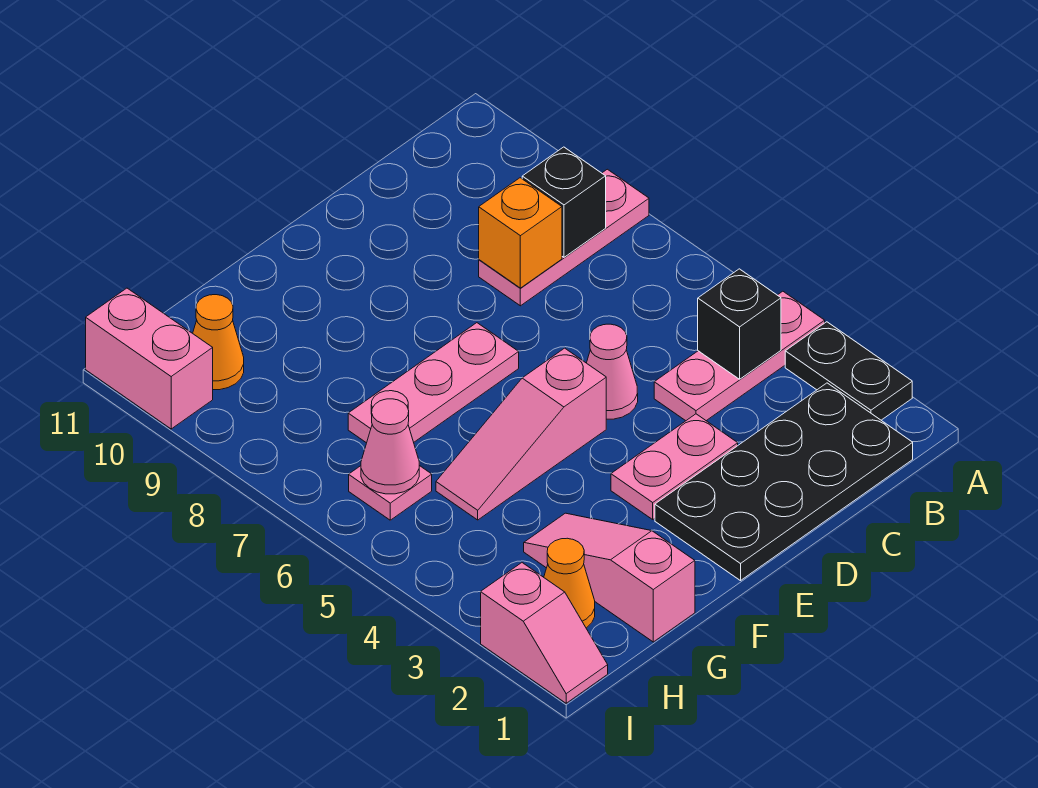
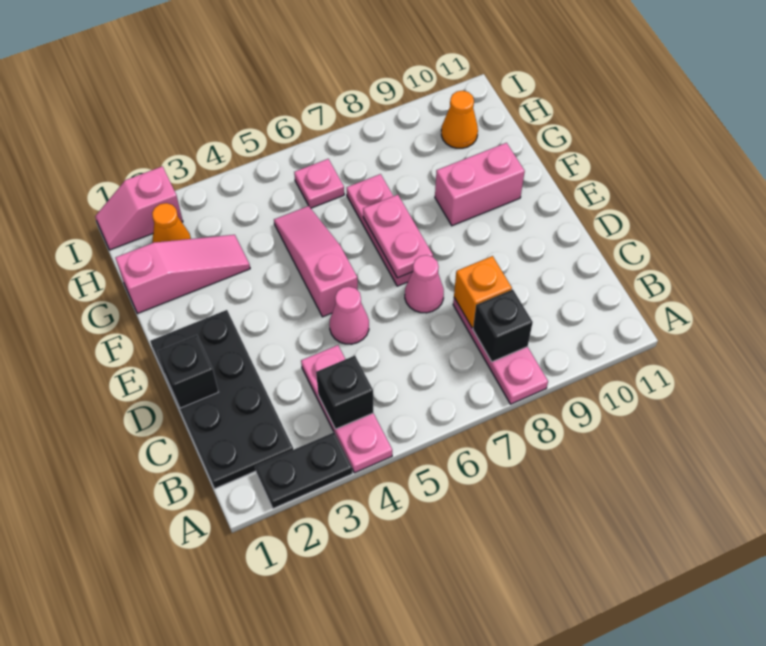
none -> black 1x1 brick [158,335,218,408]
pink 1x2 plate [611,414,738,519] -> pink 1x2 plate moved to [363,195,433,278]
pink 1x1 cone [361,399,419,494] -> pink 1x1 cone moved to [405,255,444,313]
pink 1x2 brick [86,288,213,429] -> pink 1x2 brick moved to [435,143,525,226]

